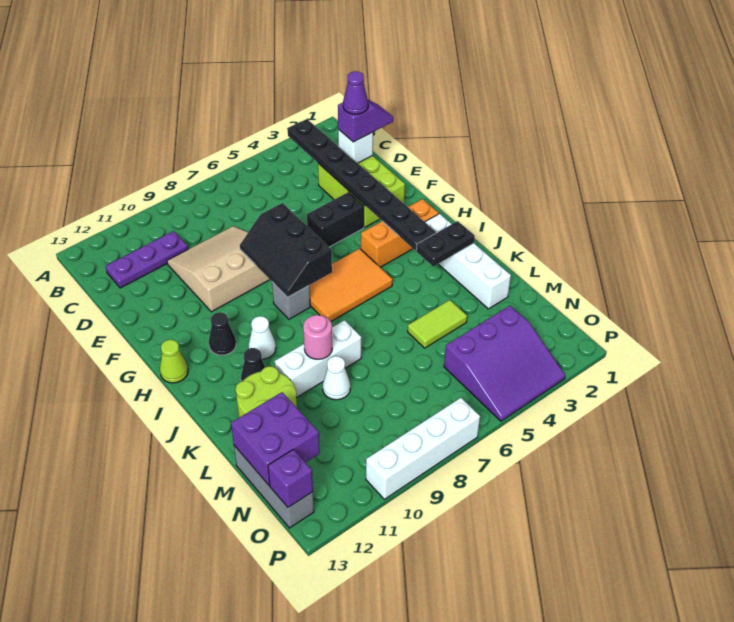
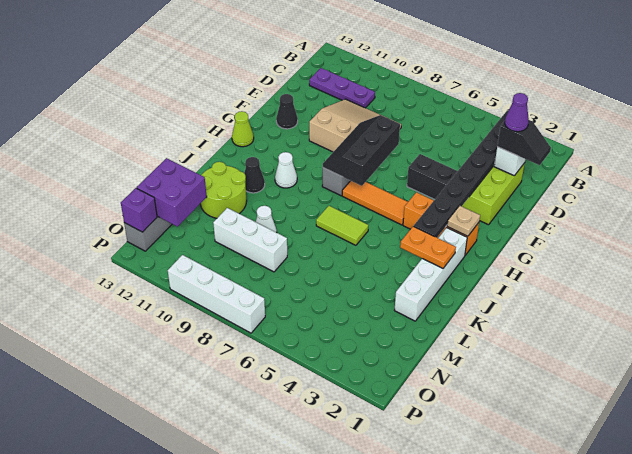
purple 1x2 slope [338,100,393,142] -> black 1x2 slope [497,120,551,165]
none -> tan 1x1 plate [447,206,480,236]
orange 2x3 tile [309,249,393,321] -> orange 1x3 tile [342,181,408,225]
black 1x1 cone [209,312,236,355] -> black 1x1 cone moved to [276,94,298,129]
black 1x2 plate [416,221,475,266] -> orange 1x2 plate [400,226,456,268]
white 1x3 brick [275,320,361,398] -> white 1x3 brick moved to [213,208,287,272]
pink 1x1 round brick [303,315,332,359] -> none
lime 1x2 tile [408,300,467,348] -> lime 1x2 tile moved to [316,206,368,245]
purple 3x3 slope [444,306,565,421] -> none

